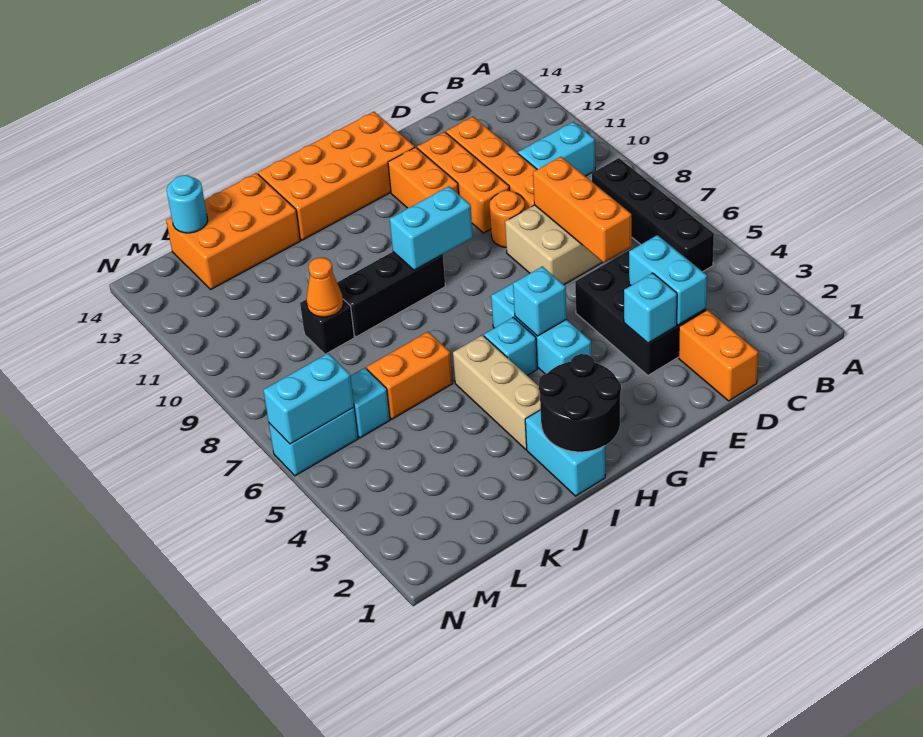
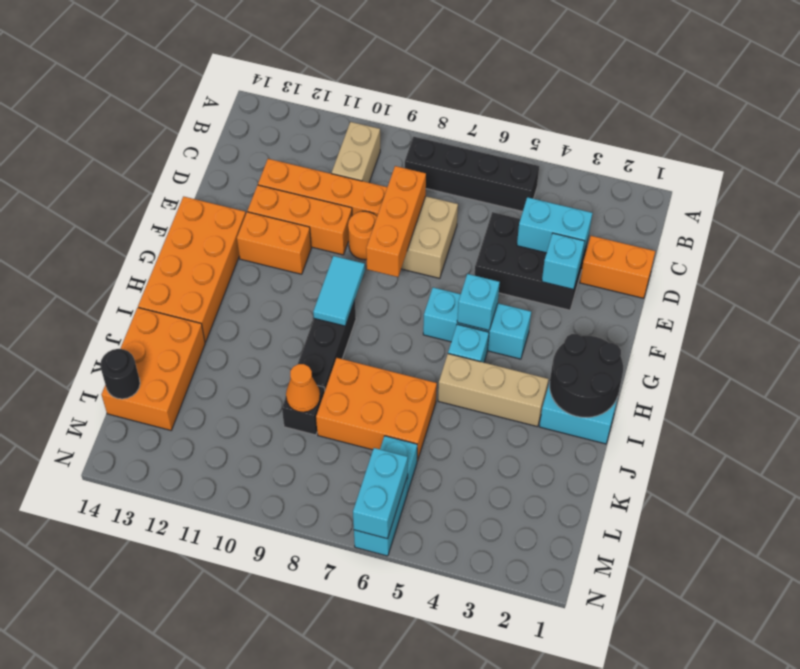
cyan 1x2 brick [518,122,595,176] -> tan 1x2 brick [332,122,380,183]
orange 1x3 brick [533,157,632,263] -> orange 1x3 brick turned to [366,166,426,277]
cyan 1x2 brick [390,186,473,270] -> cyan 1x2 tile [313,256,365,326]
orange 1x2 brick [366,332,453,419] -> orange 2x3 brick [316,358,437,461]
cyan 1x1 round brick [167,175,208,233] -> black 1x1 round brick [100,349,140,399]

